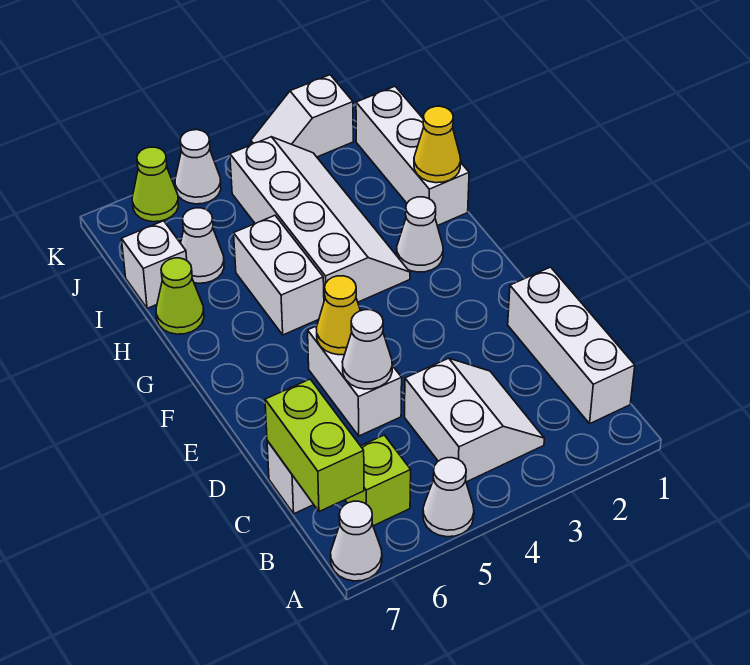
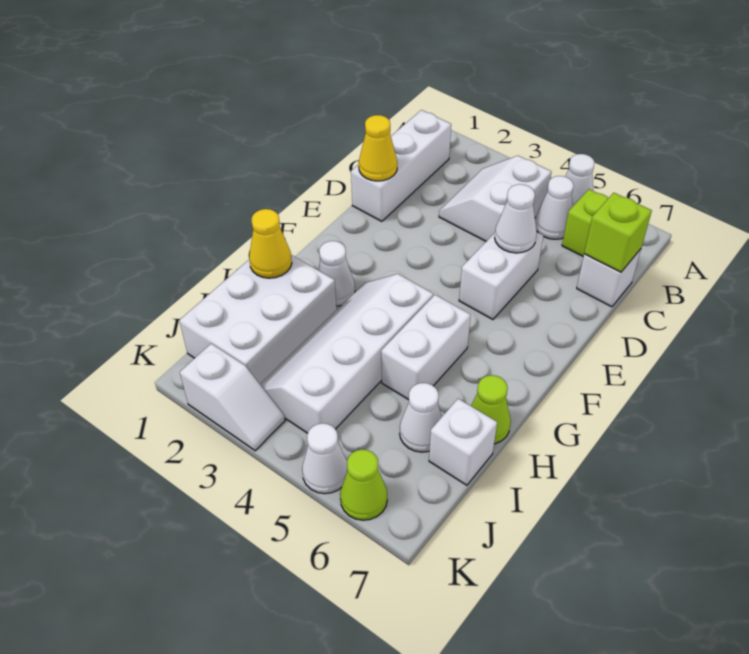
white 1x1 cone [331,501,382,581] -> white 1x1 cone moved to [535,176,574,239]
lime 1x2 brick [265,379,364,512] -> lime 1x1 brick [584,193,652,272]
yellow 1x1 cone [316,276,360,355] -> yellow 1x1 cone moved to [359,115,397,181]
white 1x3 brick [356,86,469,226] -> white 2x3 brick [179,255,336,384]

